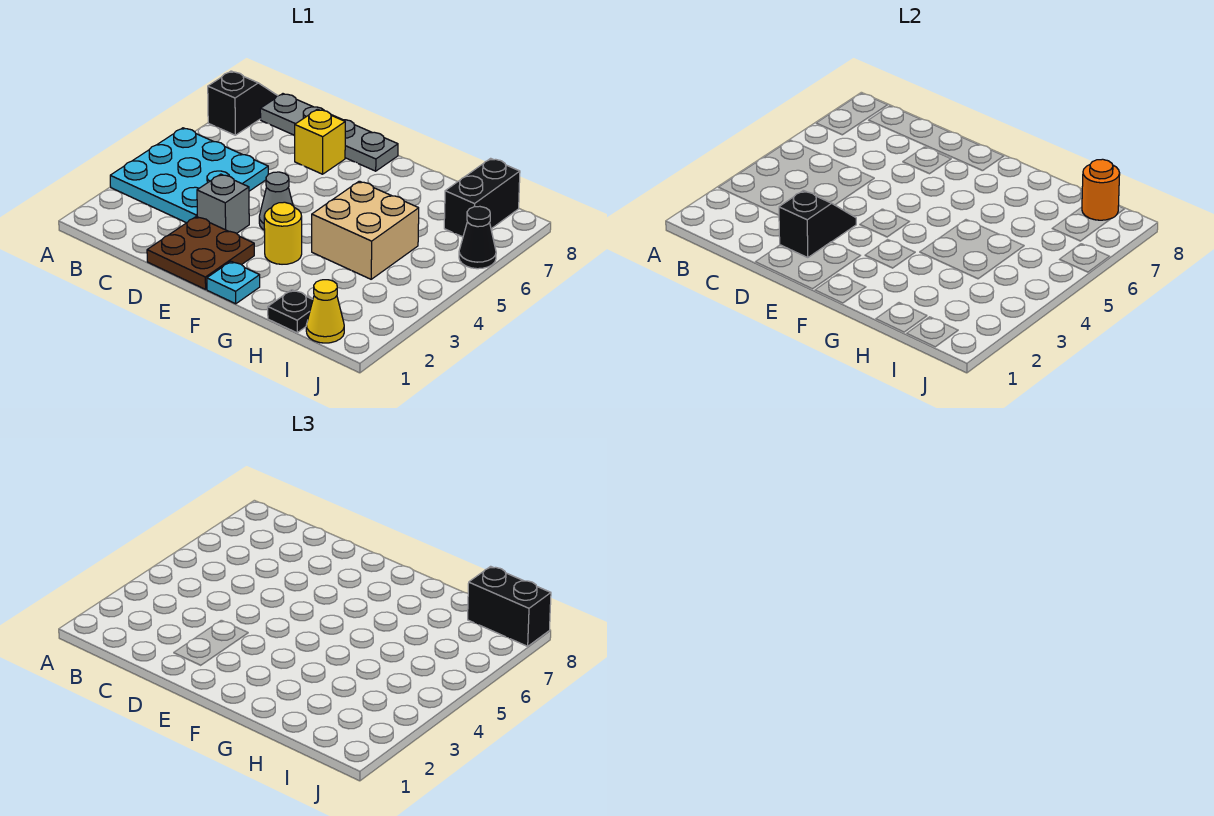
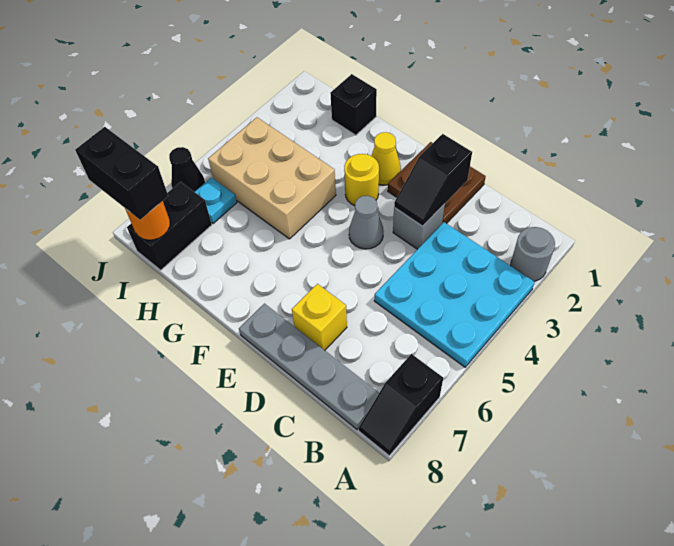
none -> grey 1x1 round brick [511,227,555,281]
cyan 1x1 plate [207,261,260,304] -> cyan 1x1 plate moved to [195,177,237,224]
tan 2x2 brick [312,181,419,279] -> tan 2x3 brick [208,117,336,239]
black 1x1 plate [268,290,313,333] -> black 1x1 brick [330,74,377,135]
yellow 1x1 cone [306,280,344,343] -> yellow 1x1 cone moved to [371,132,401,185]

